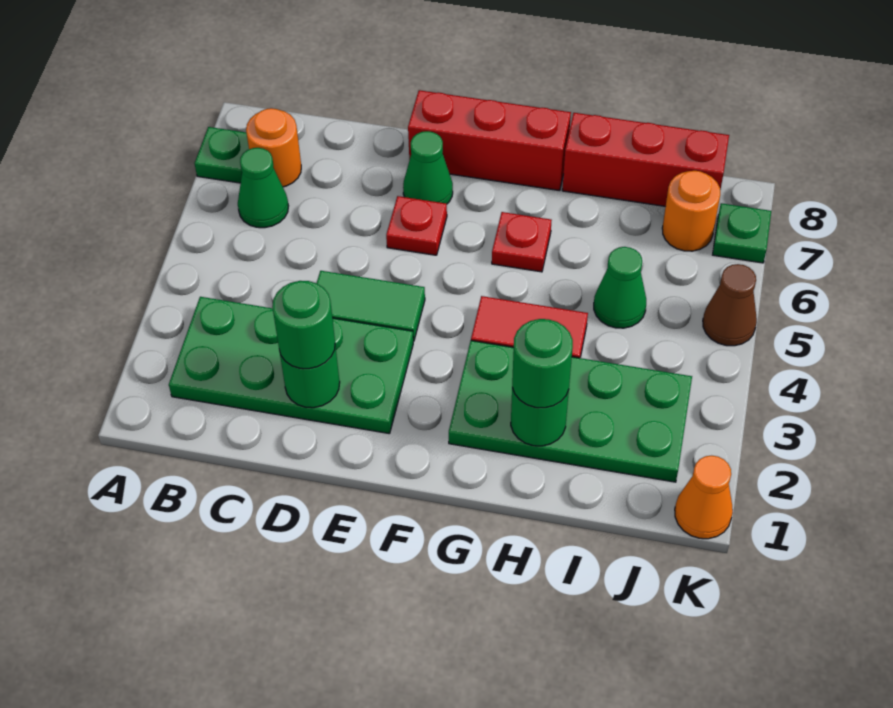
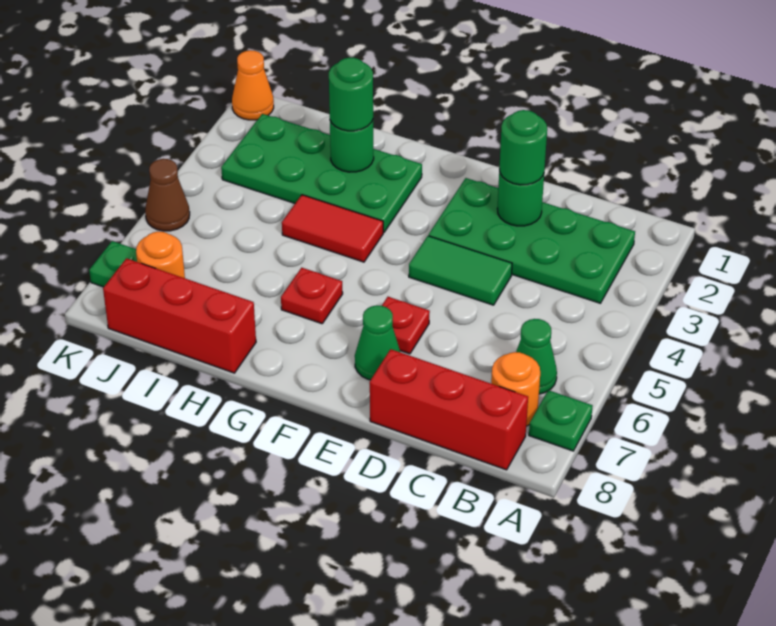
red 1x3 brick [408,90,571,191] -> red 1x3 brick moved to [370,349,528,470]
green 1x1 cone [594,247,646,328] -> none

